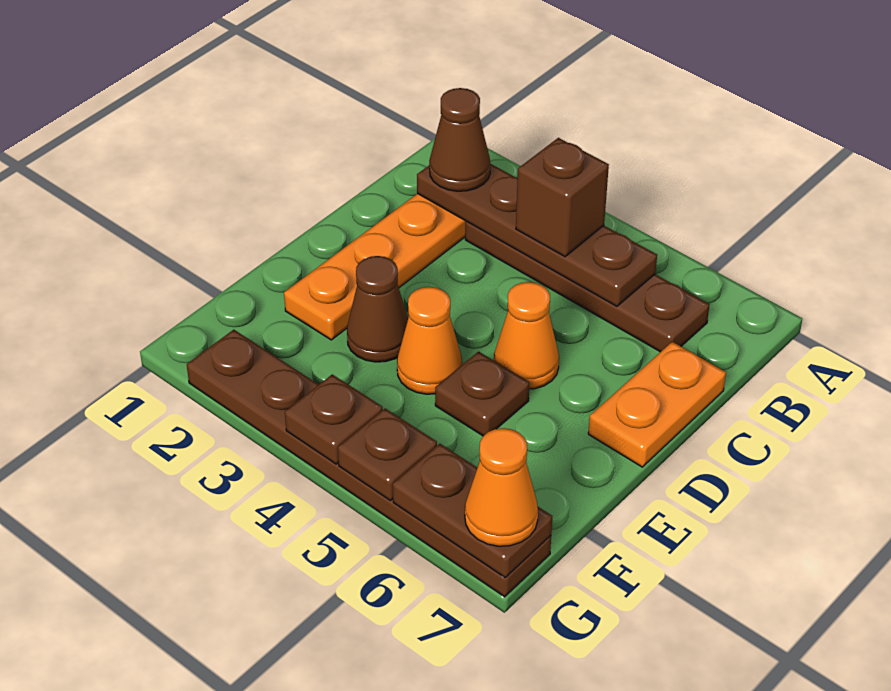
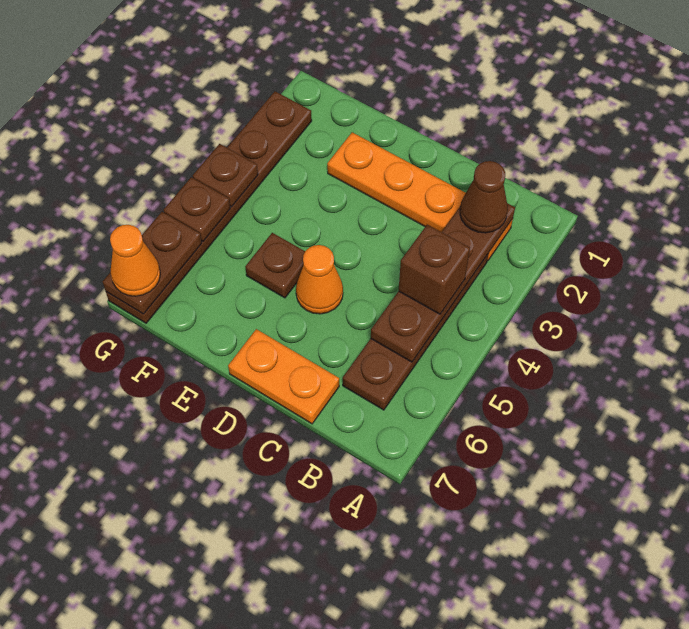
brown 1x1 cone [347,256,408,362] -> none
orange 1x1 cone [397,287,462,394] -> none

